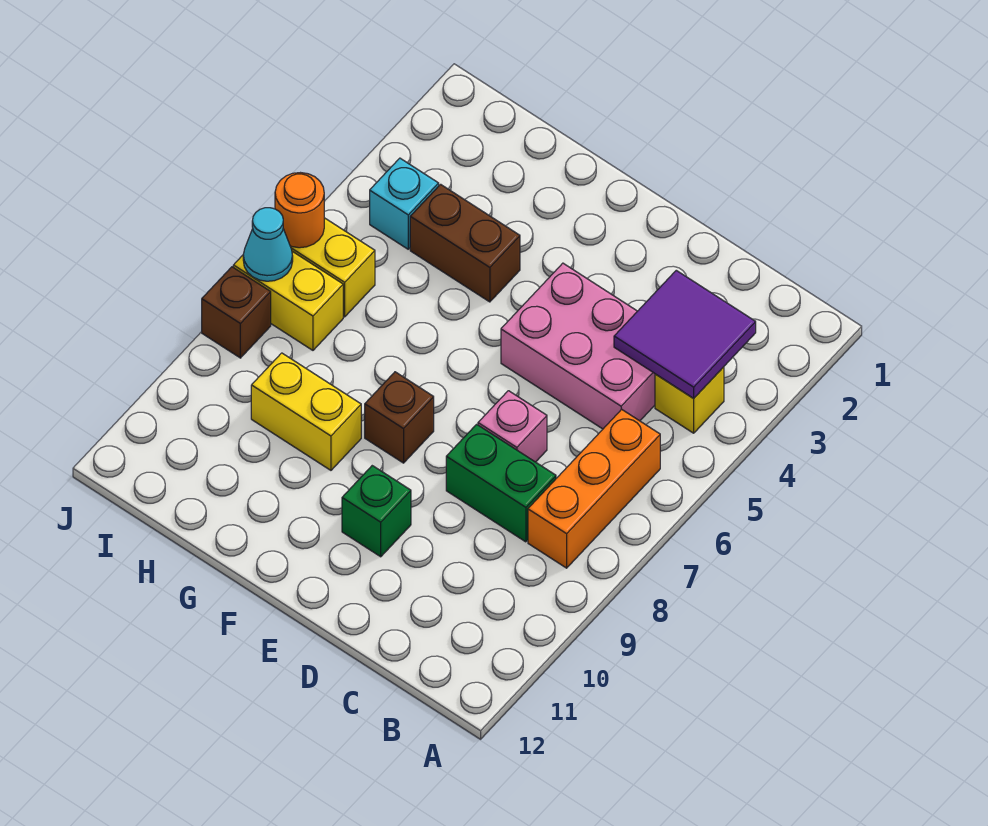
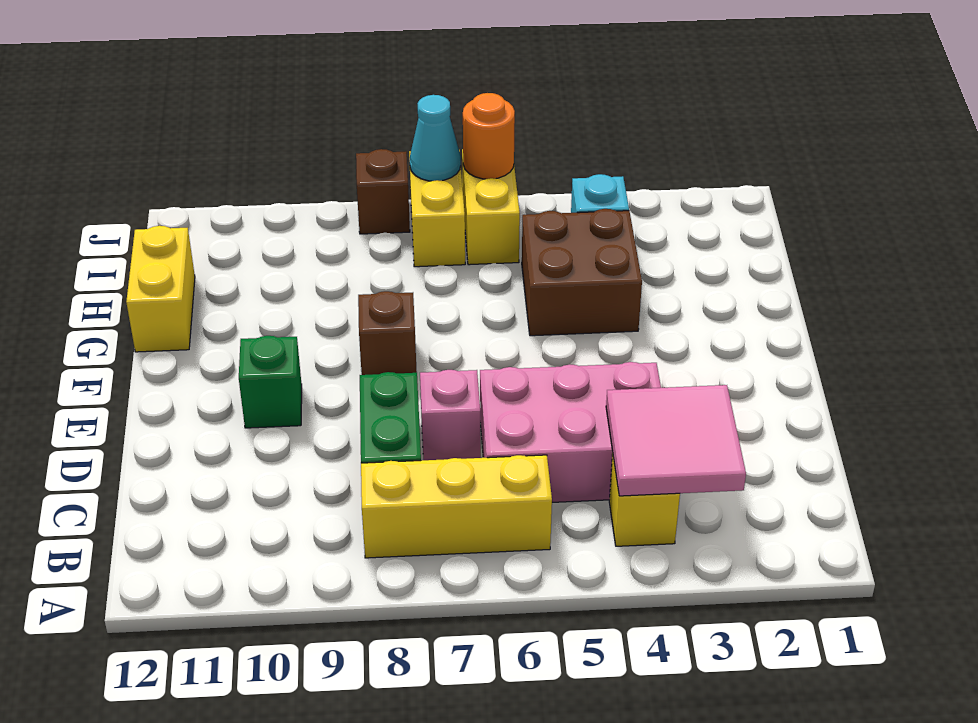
purple 2x2 tile [614,270,756,398] -> pink 2x2 tile [606,385,746,496]
orange 1x3 brick [528,409,660,568] -> yellow 1x3 brick [361,455,552,558]
pink 2x3 brick [501,263,655,429] -> pink 2x3 brick turned to [480,362,661,502]
brown 1x2 brick [410,184,520,302] -> brown 2x2 brick [522,209,642,336]
yellow 1x2 brick [251,353,361,470] -> yellow 1x2 brick moved to [126,226,195,352]

